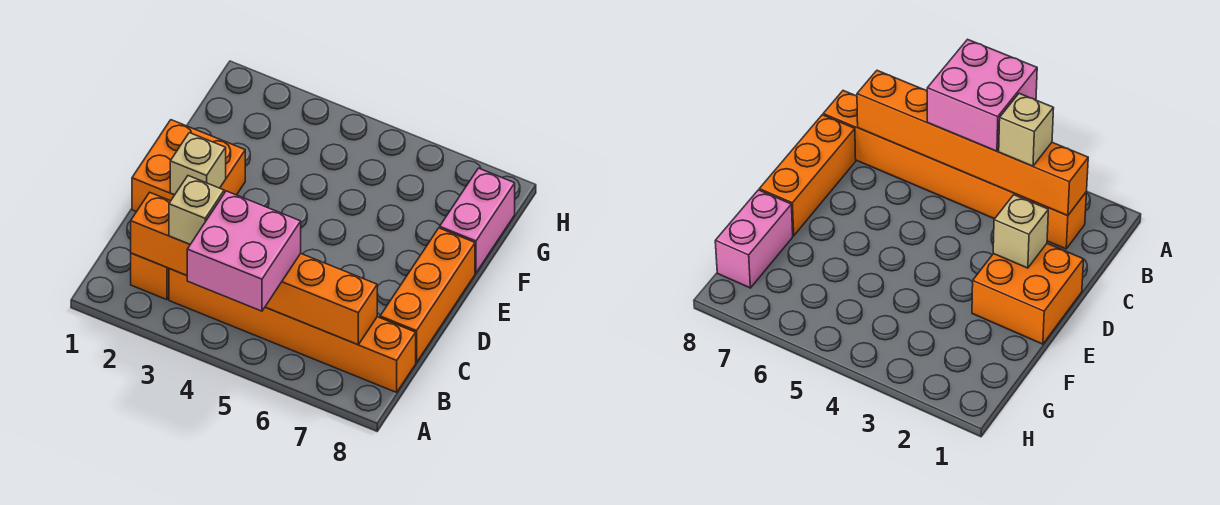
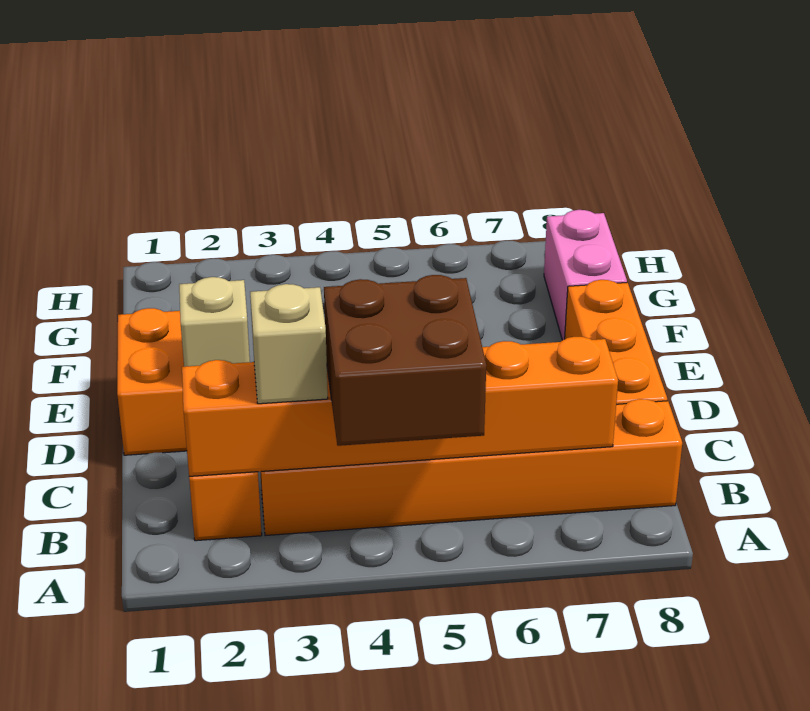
pink 2x2 brick [187,191,301,311] -> brown 2x2 brick [324,275,486,446]

